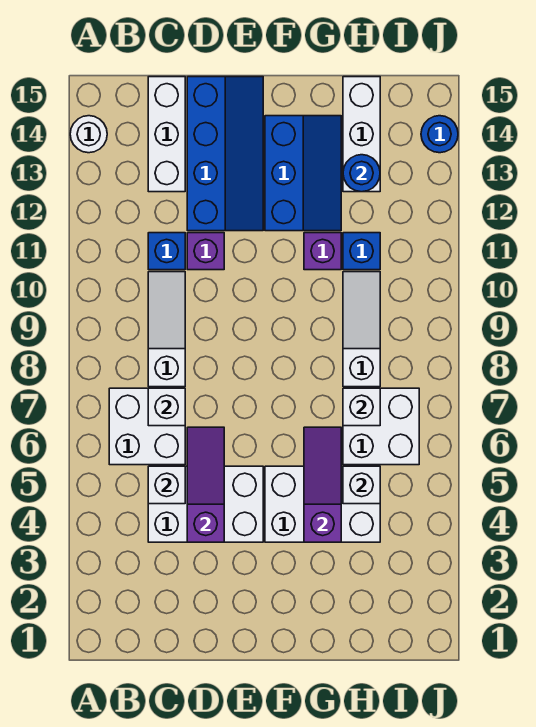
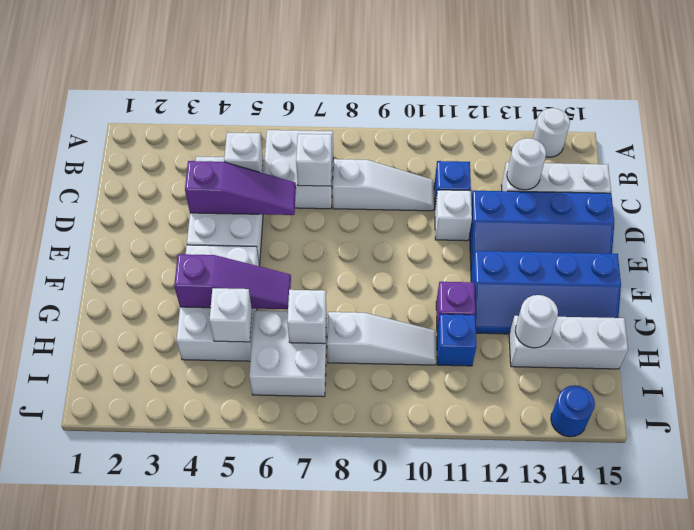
none -> white 1x1 round brick [507,138,546,190]
purple 1x1 brick [187,233,224,270] -> white 1x1 brick [435,190,472,241]
blue 2x3 slope [265,116,341,231] -> blue 2x4 slope [471,251,621,334]
blue 1x1 round brick [343,155,380,192] -> white 1x1 round brick [515,295,558,348]

